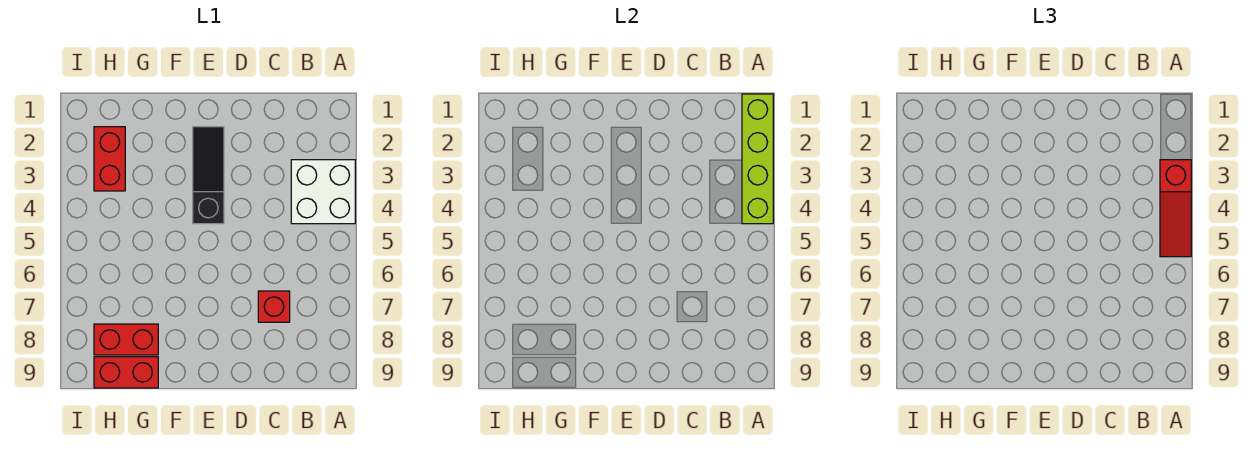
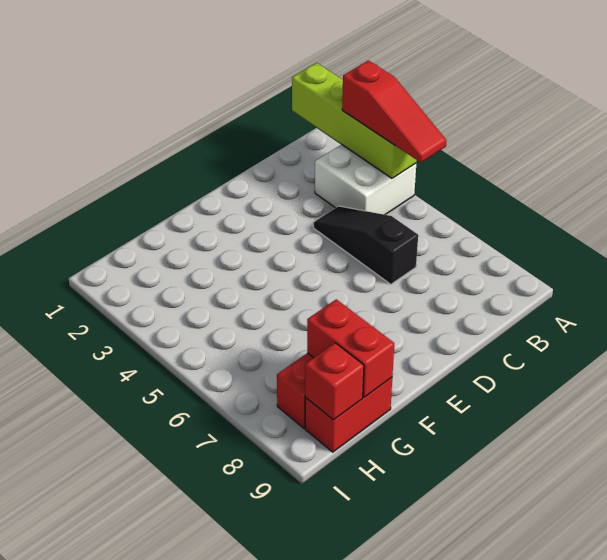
red 1x1 brick [258,291,290,322] -> red 1x1 brick moved to [305,343,364,420]
black 1x3 slope [193,127,224,224] -> black 1x3 slope moved to [314,206,418,284]
red 1x2 brick [94,127,125,191] -> red 1x2 brick moved to [307,299,394,397]

